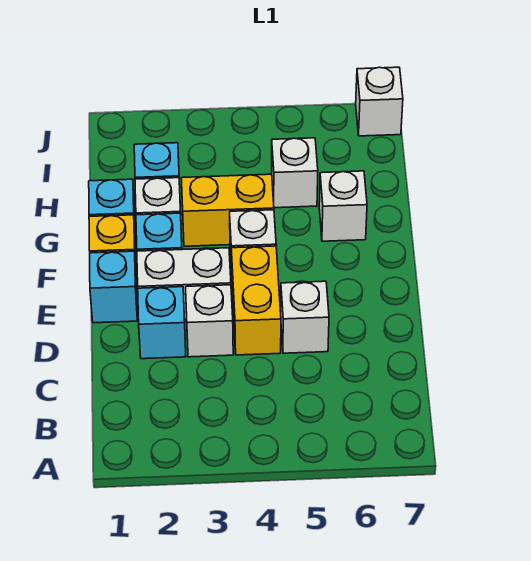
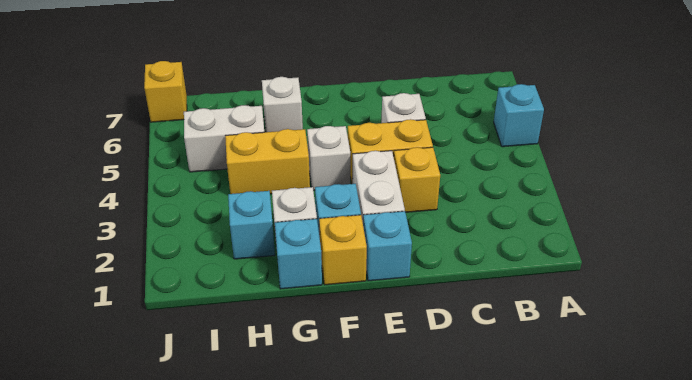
cyan 1x1 brick [138,287,186,359] -> cyan 1x1 brick moved to [494,84,544,147]
white 1x1 brick [186,285,233,357] -> yellow 1x1 brick [394,147,440,212]
yellow 1x2 brick [181,174,274,246] -> yellow 1x2 brick turned to [225,129,310,194]
white 1x1 brick [272,138,318,208] -> white 1x2 brick [184,105,264,172]
white 1x1 brick [356,67,403,136] -> yellow 1x1 brick [144,61,187,122]

